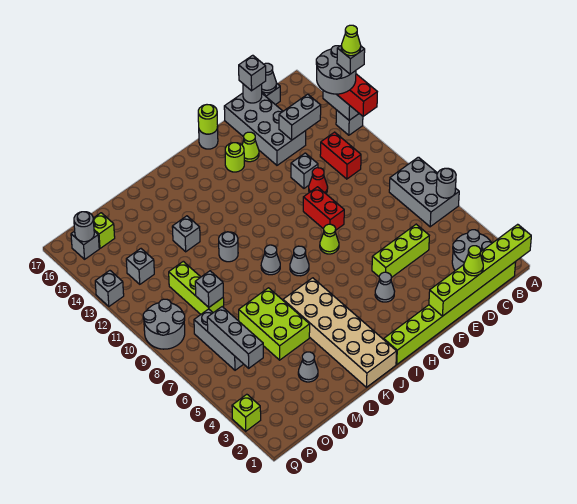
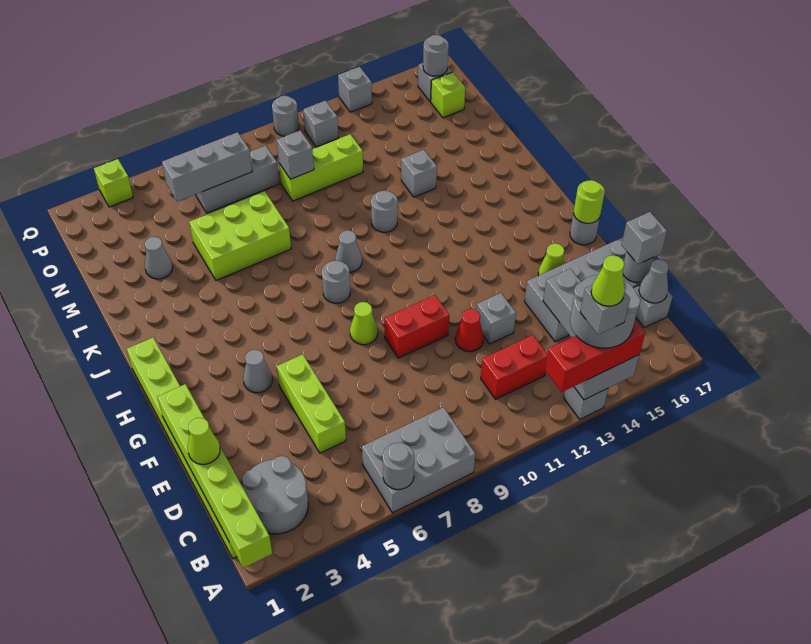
lime 1x1 round brick [225,143,244,172] -> none
grey 1x1 cone [290,246,309,276] -> grey 1x1 round brick [322,261,350,303]
tan 2x6 brick [283,278,397,387] -> none
grey 1x1 brick [126,249,154,284] -> grey 1x1 brick moved to [303,101,338,147]
grey 2x2 round brick [143,299,185,349] -> grey 1x1 round brick [272,96,299,136]

